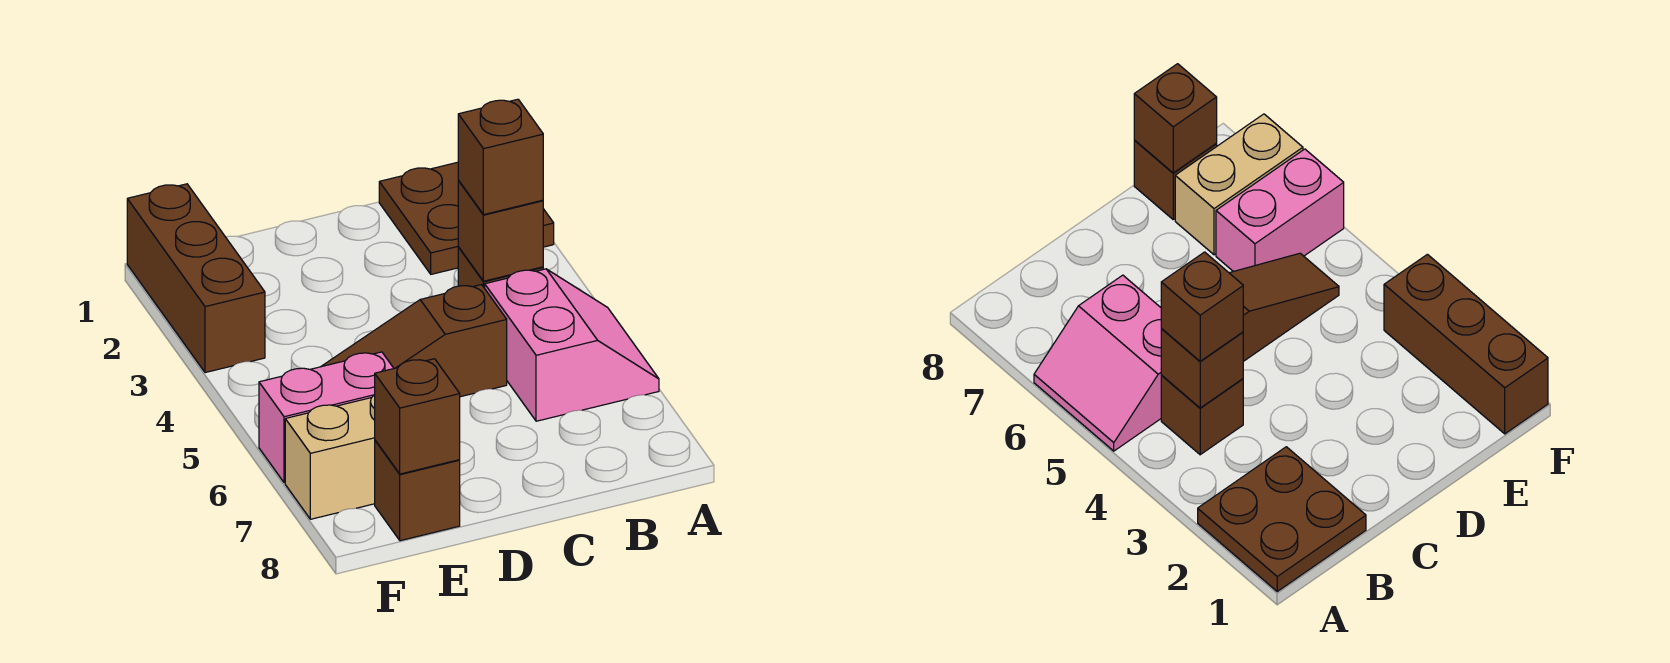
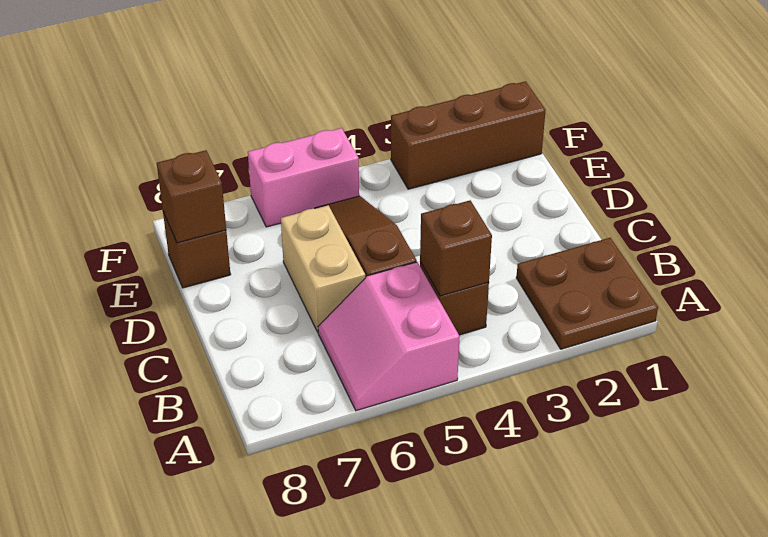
pink 2x2 slope [485,269,659,421] -> pink 2x2 slope turned to [318,262,460,411]
brown 1x1 brick [458,99,543,215] -> none
pink 1x2 brick [259,352,394,483] -> pink 1x2 brick turned to [248,128,359,227]
tan 1x2 brick [285,394,375,519] -> tan 1x2 brick moved to [281,205,365,332]

